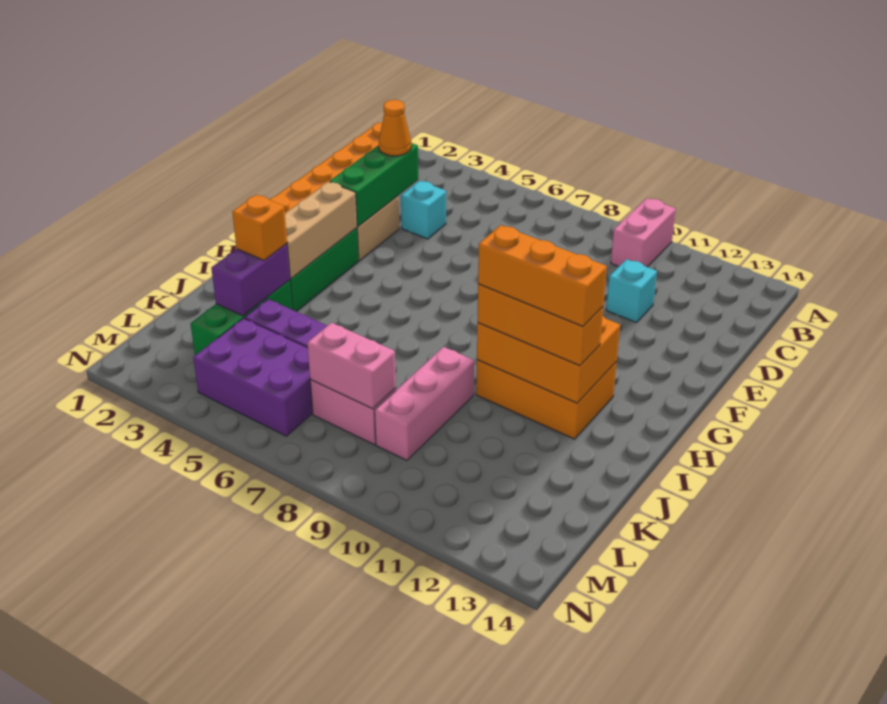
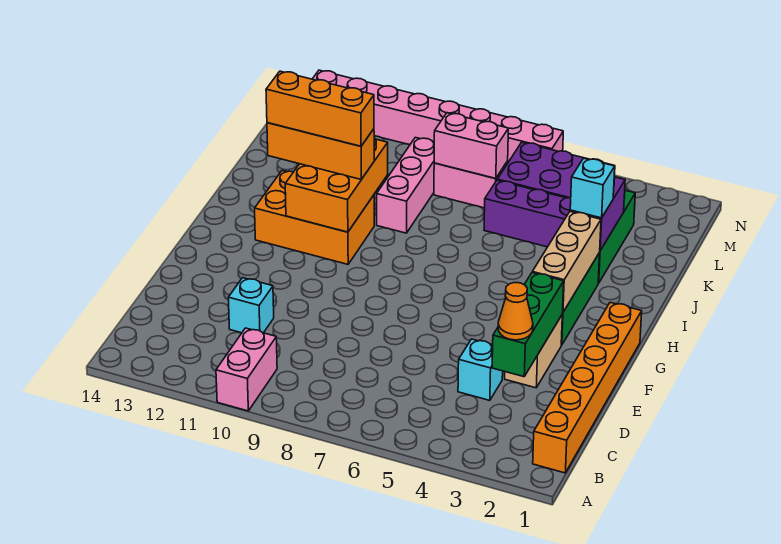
orange 2x3 brick [477,316,620,403] -> orange 2x3 brick turned to [285,138,388,232]
orange 1x1 brick [232,195,287,261] -> cyan 1x1 brick [570,158,615,218]
none -> pink 1x8 brick [313,70,563,162]

